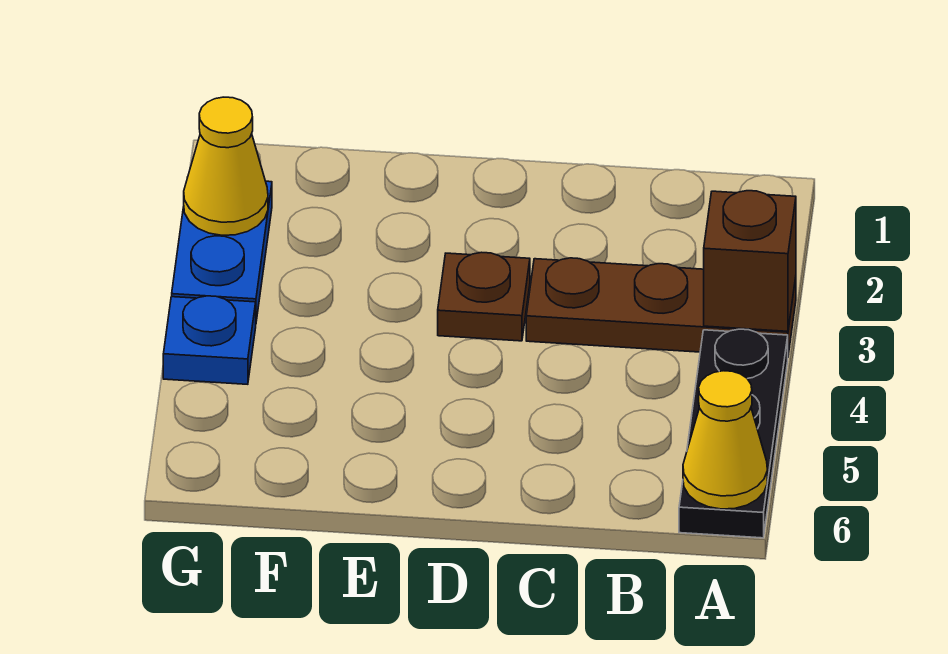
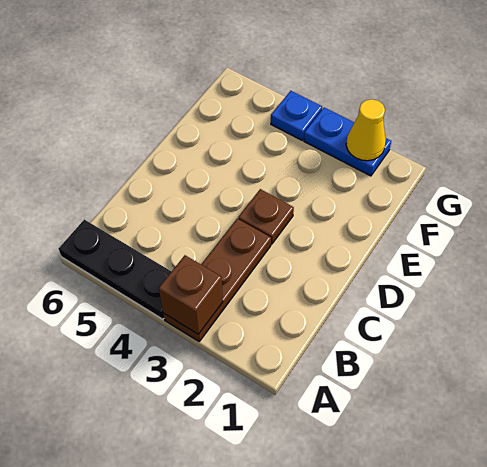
yellow 1x1 cone [683,371,767,509] -> none

